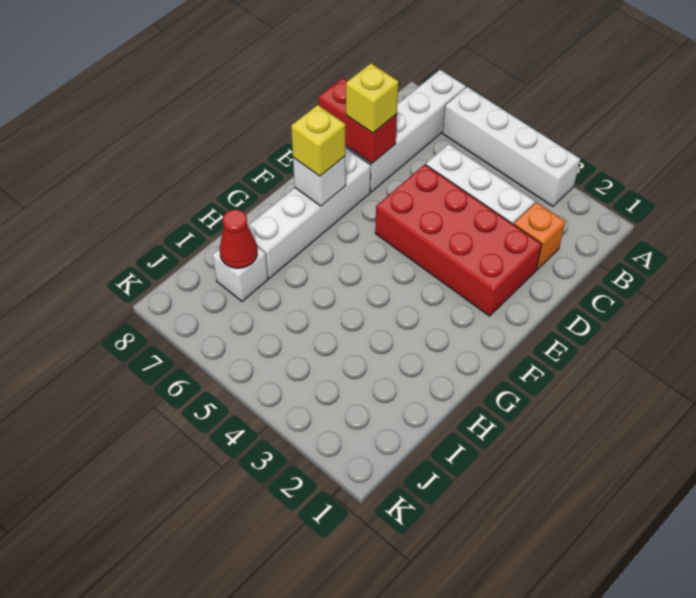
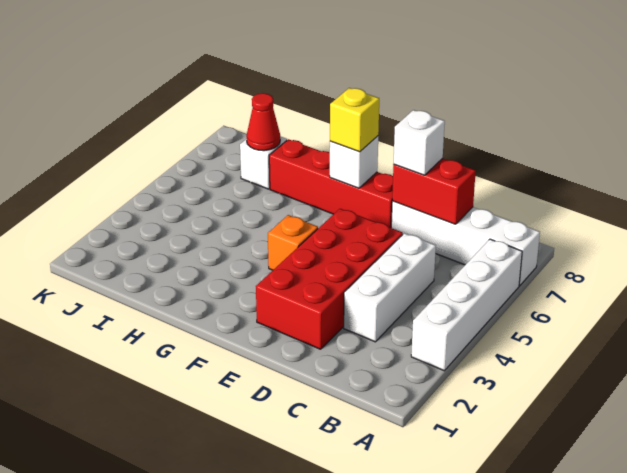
orange 1x1 brick [514,202,565,270] -> orange 1x1 brick moved to [268,215,318,270]
red 1x2 brick [318,78,397,163] -> red 1x2 brick turned to [392,158,476,224]
yellow 1x1 brick [346,63,399,133] -> white 1x1 brick [394,110,445,175]
white 1x4 brick [248,147,371,278] -> red 1x4 brick [269,139,393,228]

